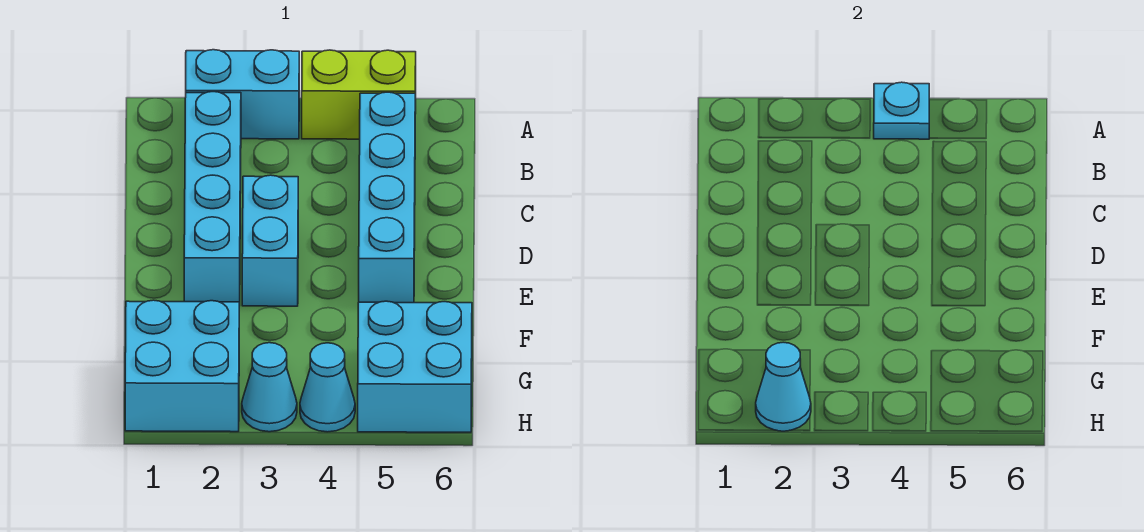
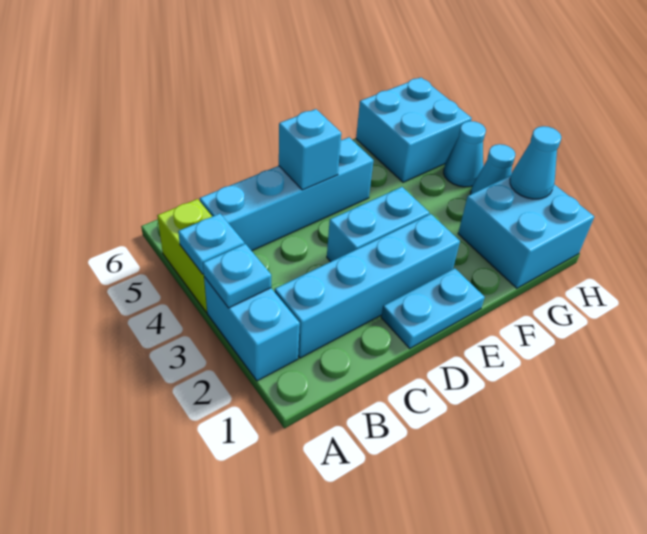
none -> cyan 1x1 plate [203,244,271,308]
none -> cyan 1x2 plate [381,268,485,348]
none -> cyan 1x1 brick [279,109,341,190]

